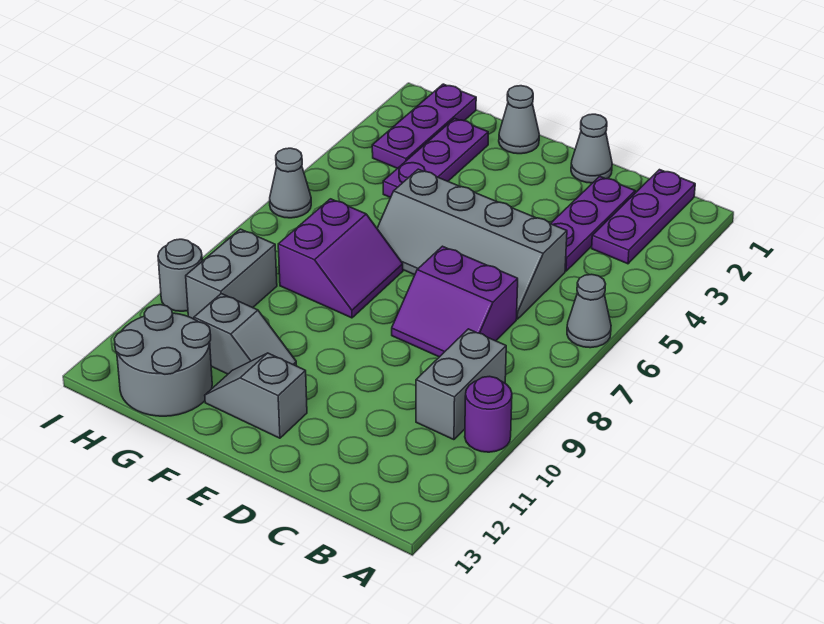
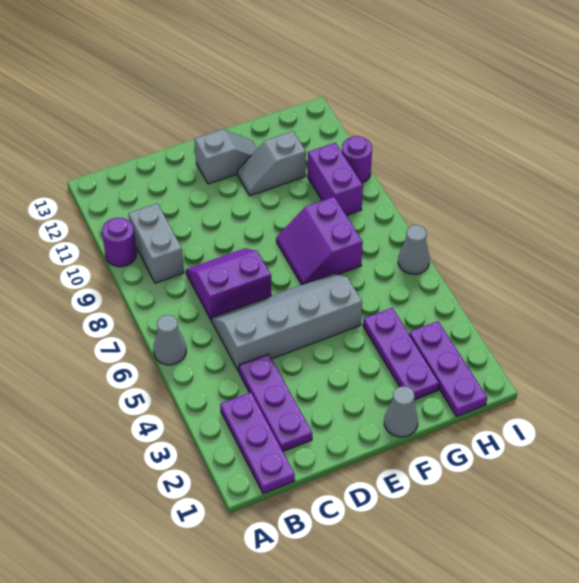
grey 1x1 cone [571,114,612,183] -> none
grey 2x2 round brick [114,305,212,416] -> none
grey 1x2 brick [186,229,277,319] -> purple 1x2 brick [308,143,363,215]
grey 1x1 round brick [158,239,202,311] -> purple 1x1 round brick [342,136,372,183]

